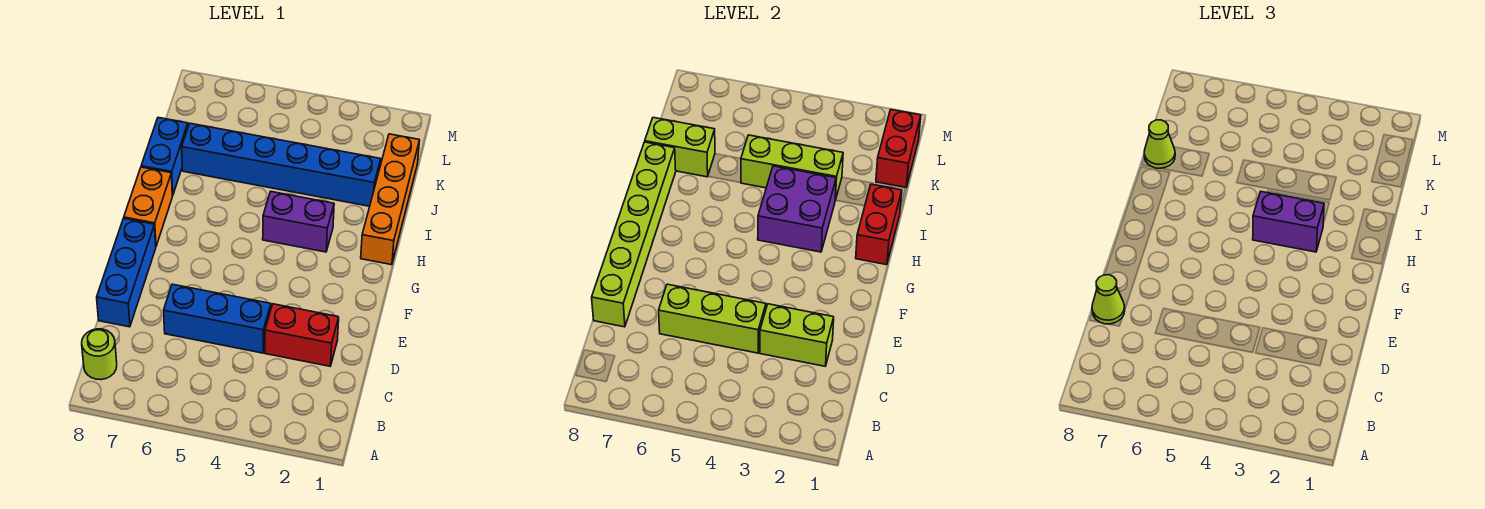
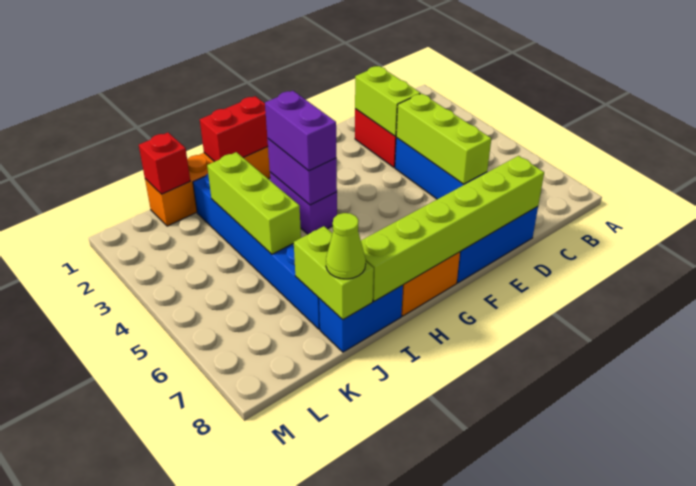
lime 1x1 round brick [82,329,117,380] -> none
lime 1x1 cone [1092,275,1125,324] -> none
purple 2x2 brick [758,166,836,252] -> purple 1x2 brick [268,139,337,205]
red 1x2 brick [876,110,921,187] -> red 1x1 brick [139,133,190,194]

